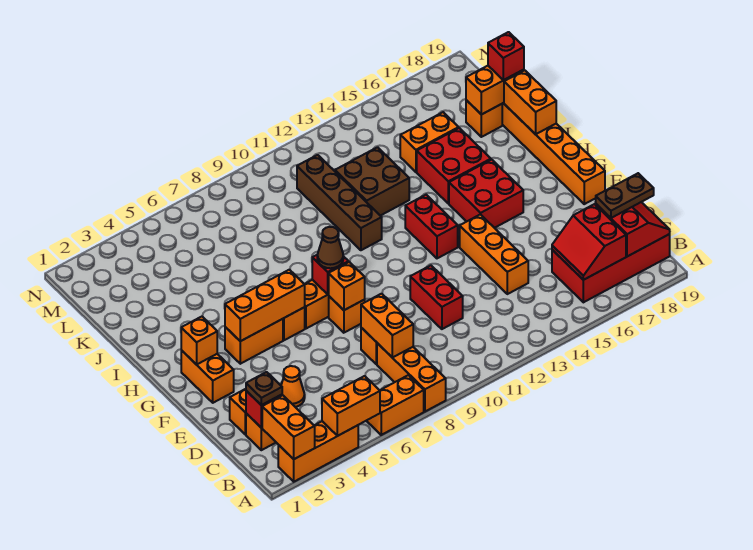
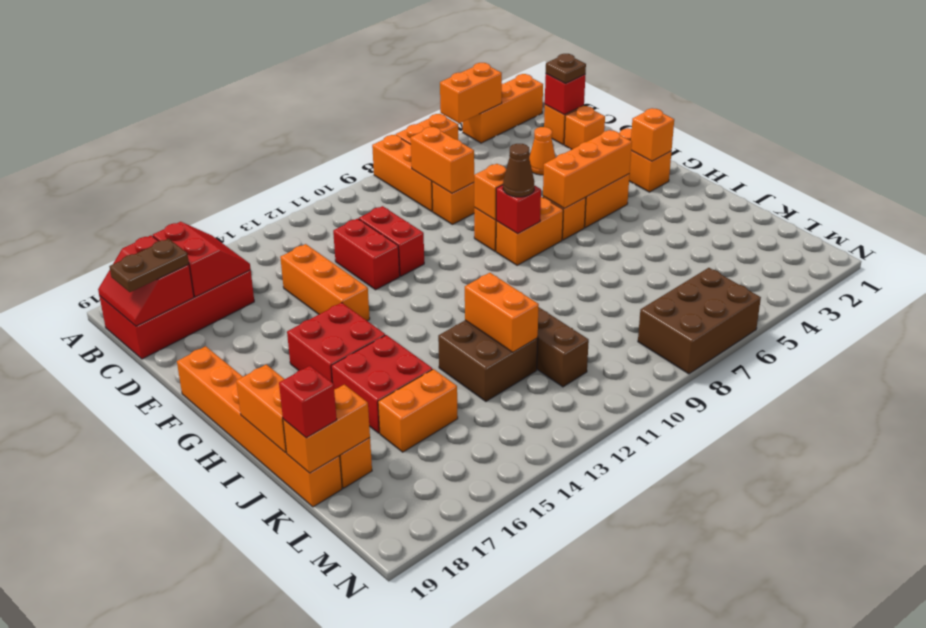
orange 1x2 brick [262,395,315,459] -> orange 1x2 brick moved to [465,273,539,352]
red 1x2 brick [405,195,458,258] -> red 1x2 brick moved to [333,219,400,290]
none -> brown 2x3 brick [638,268,761,374]

